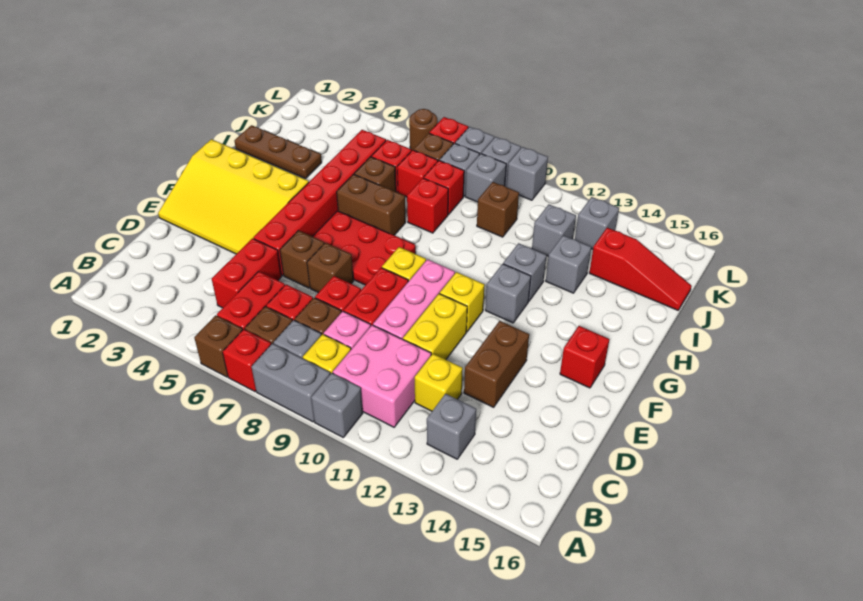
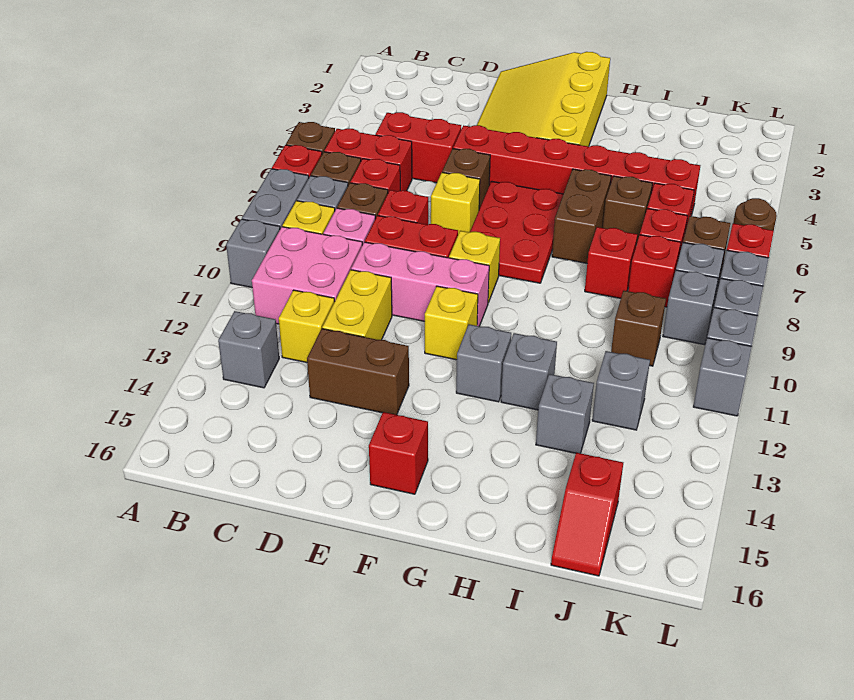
yellow 1x2 brick [403,294,467,360] -> yellow 1x2 brick turned to [322,270,392,340]
brown 1x1 brick [307,243,354,293] -> yellow 1x1 brick [431,172,480,234]
brown 1x3 plate [235,125,322,179] -> none
red 1x3 slope [589,228,691,310] -> red 1x2 slope [551,453,623,576]
grey 1x1 brick [575,197,619,249] -> grey 1x1 brick moved to [693,338,752,416]

